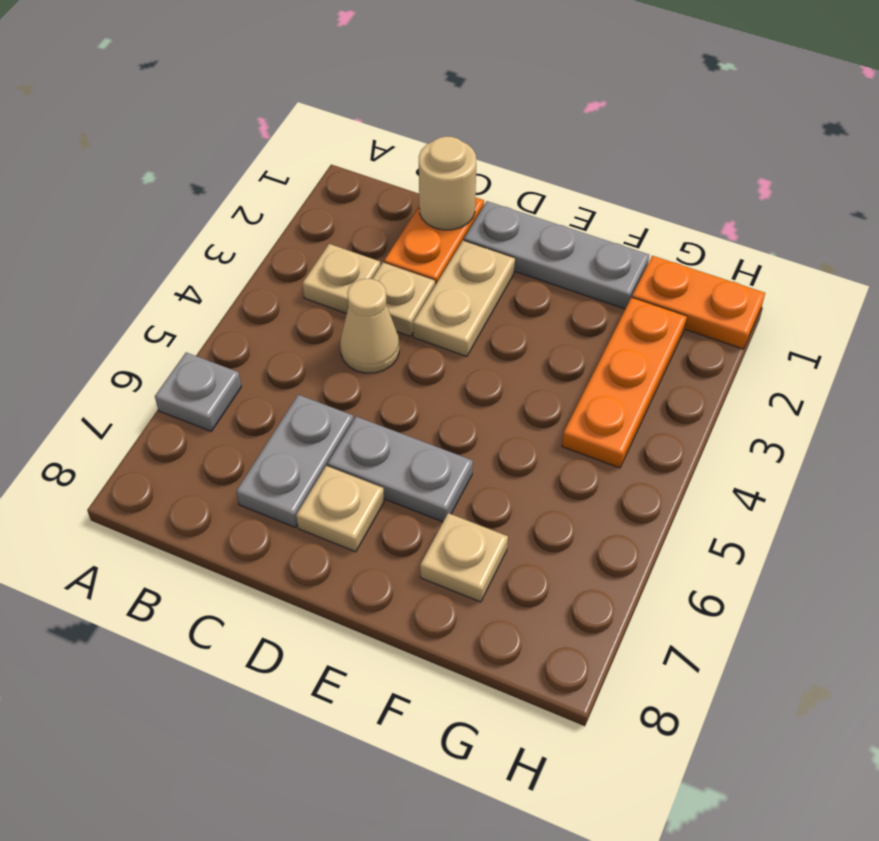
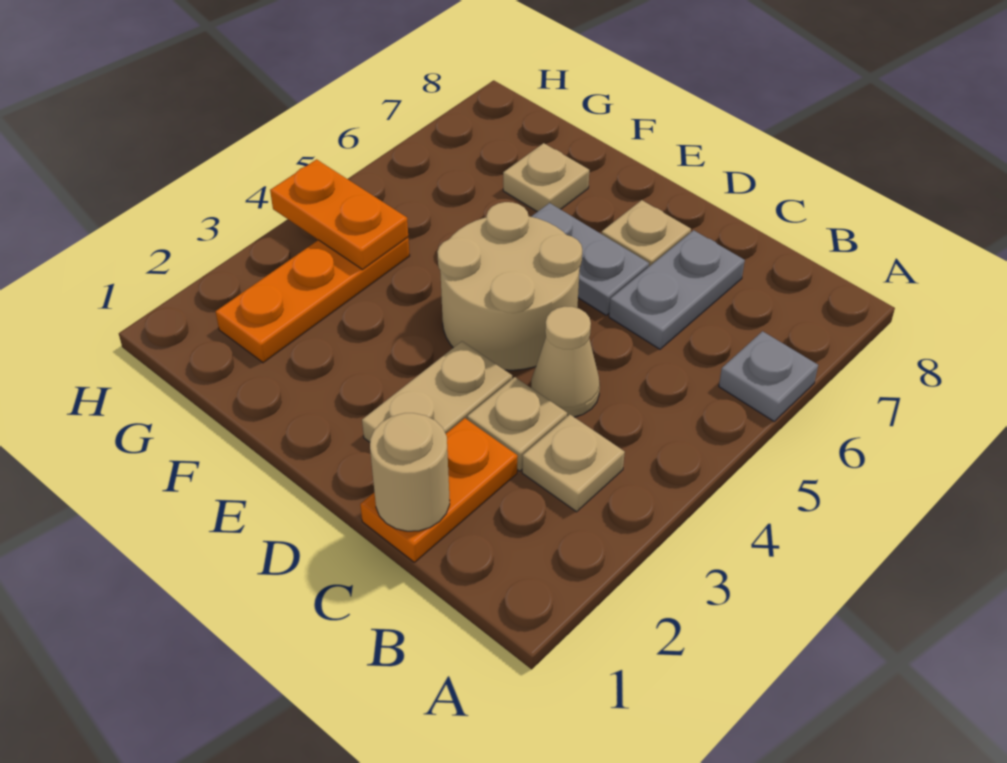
grey 1x3 plate [464,201,649,309] -> none
none -> tan 2x2 round brick [437,202,582,370]
orange 1x2 plate [632,256,765,349] -> orange 1x2 plate moved to [270,159,408,270]

